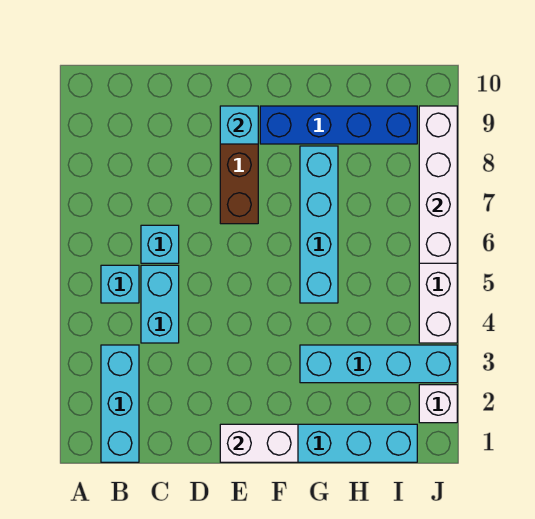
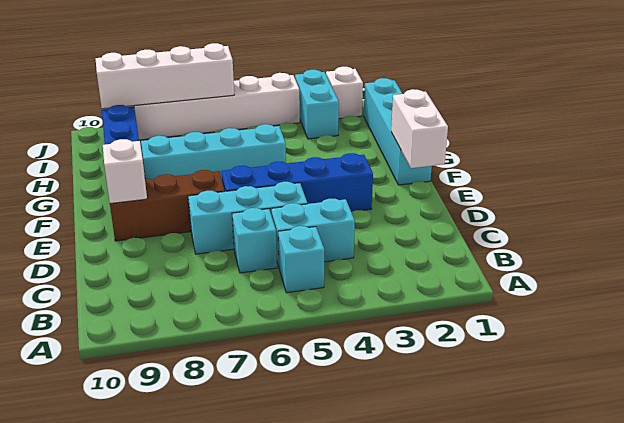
cyan 1x3 brick [101,345,139,462] -> cyan 1x3 brick moved to [188,182,307,254]
none -> blue 1x4 brick [221,153,373,212]
cyan 1x1 brick [220,106,258,144] -> white 1x1 brick [103,139,147,204]
cyan 1x4 brick [300,345,457,383] -> cyan 1x2 brick [295,70,339,139]

